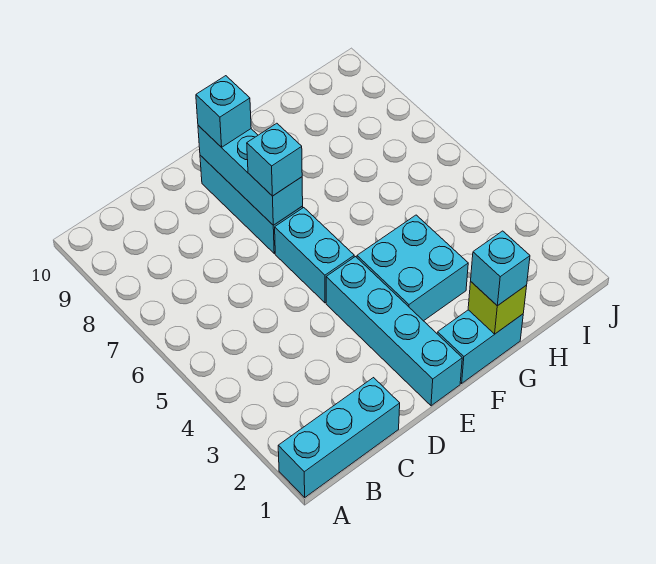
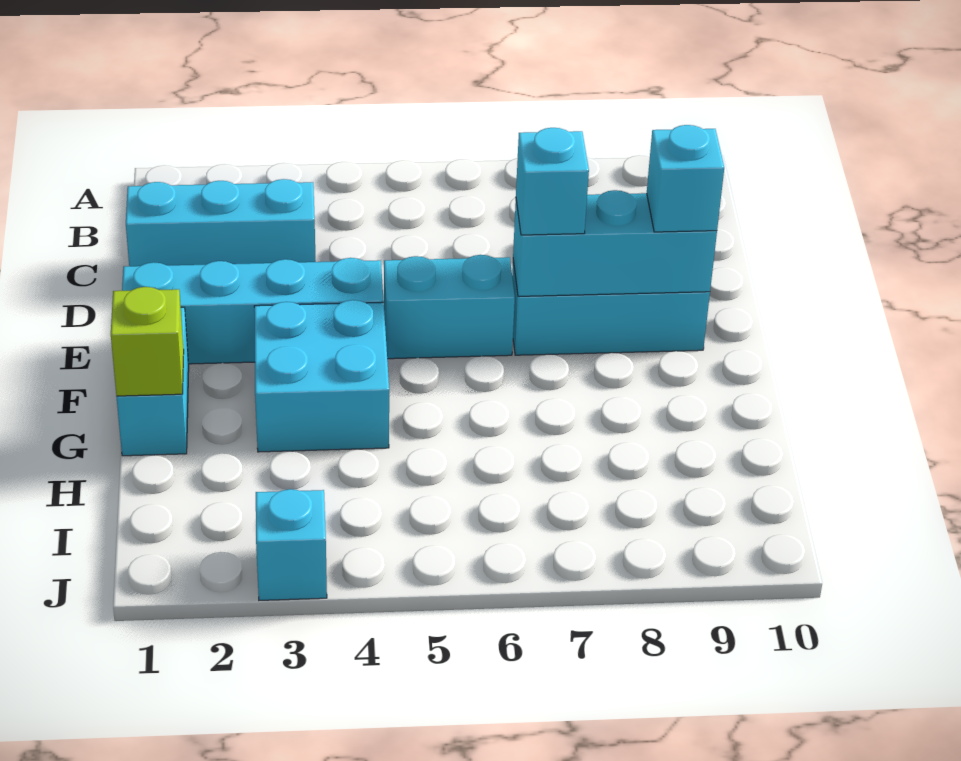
cyan 1x3 brick [278,378,400,497] -> cyan 1x3 brick turned to [126,179,316,266]
cyan 1x1 brick [471,231,530,306] -> cyan 1x1 brick moved to [256,489,327,600]

